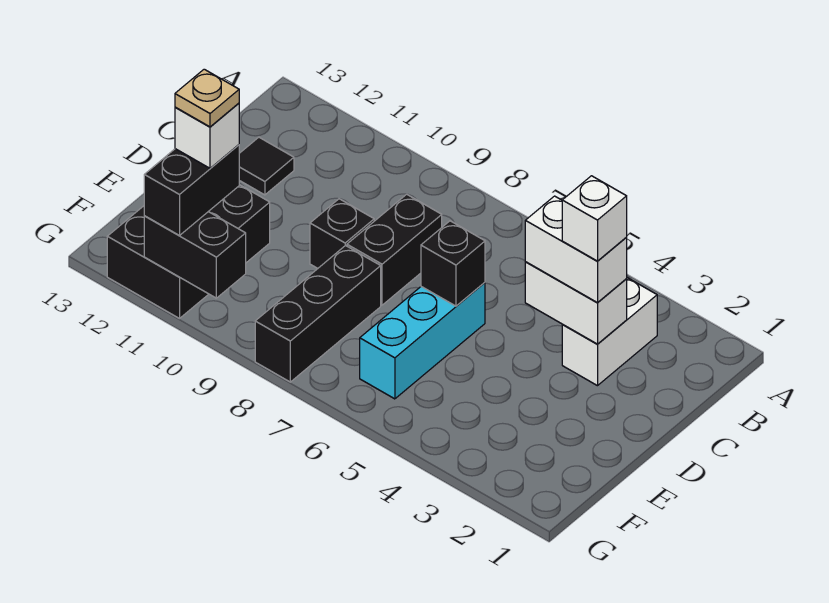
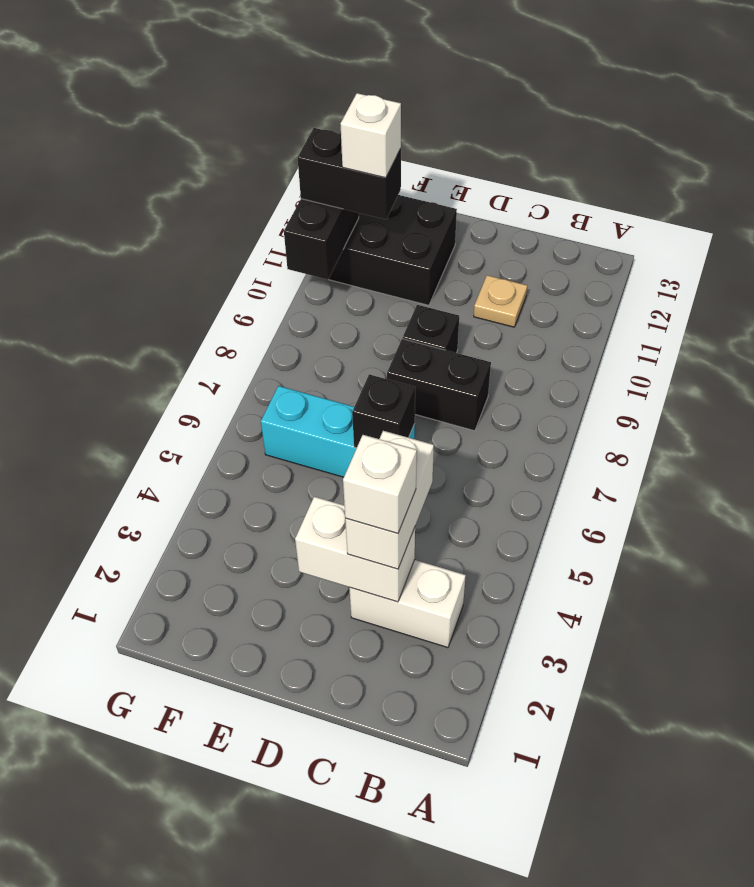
white 1x2 brick [525,262,627,344] -> white 1x2 brick turned to [295,497,415,602]
black 1x1 tile [239,137,294,195] -> none
black 1x3 brick [255,245,381,382] -> none
tan 1x1 plate [175,69,239,127] -> tan 1x1 plate moved to [474,275,527,327]

